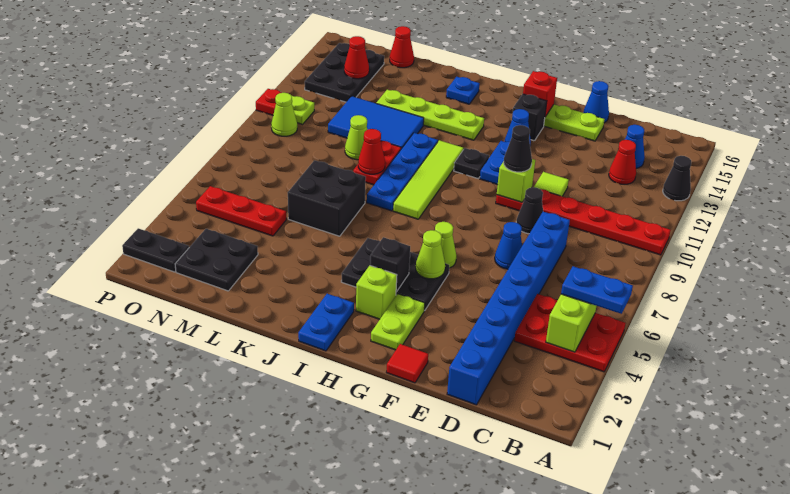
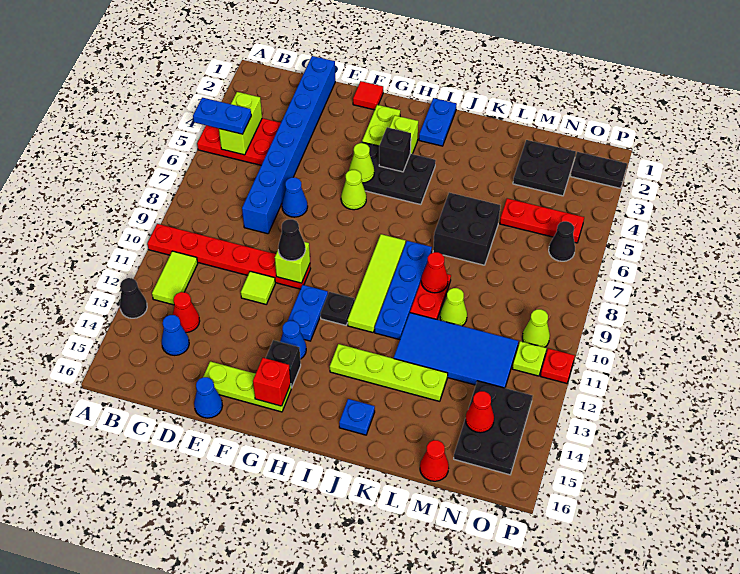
none -> lime 1x2 tile [152,251,198,305]
black 1x1 cone [516,187,543,234] -> black 1x1 cone moved to [549,221,575,261]
blue 2x3 tile [328,96,424,148] -> blue 2x4 tile [394,313,518,388]

